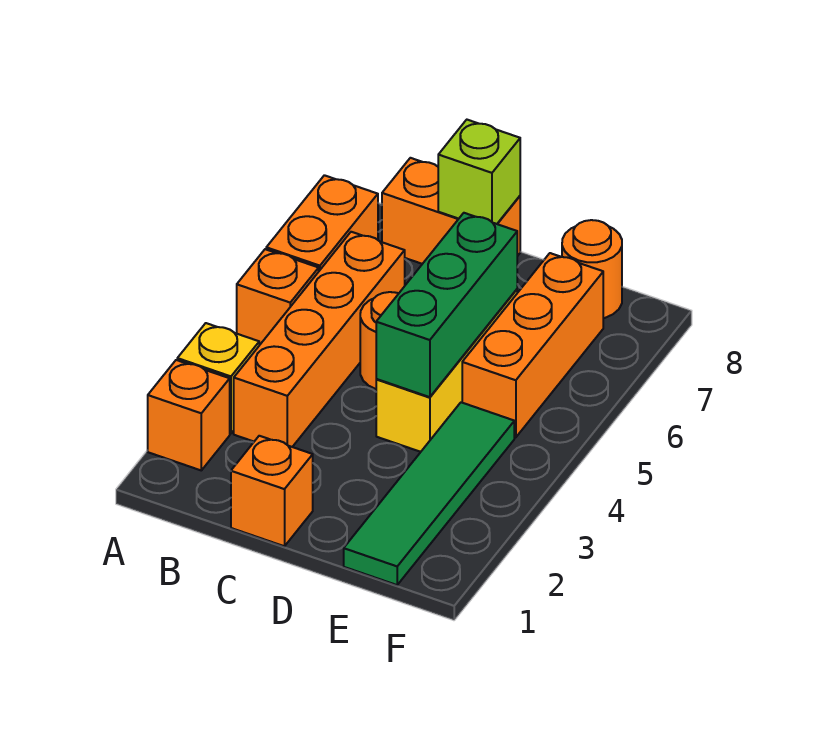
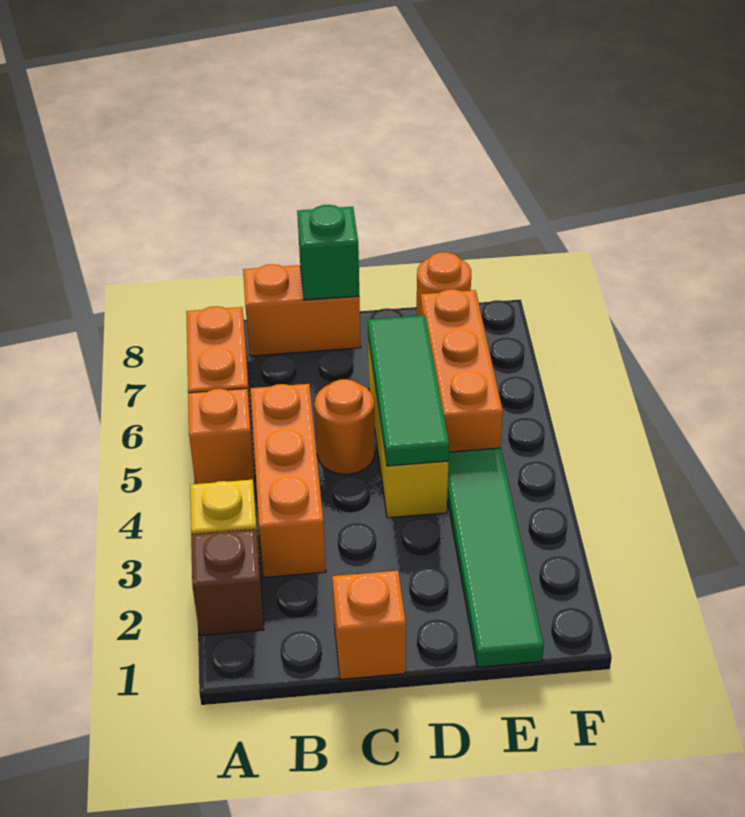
orange 1x1 brick [148,360,230,470] -> brown 1x1 brick [191,529,264,636]
orange 1x4 brick [234,232,405,447] -> orange 1x3 brick [251,384,326,577]
lime 1x1 brick [438,120,520,224] -> green 1x1 brick [297,205,359,300]
green 1x3 brick [376,213,517,397] -> green 1x3 tile [368,315,449,466]

